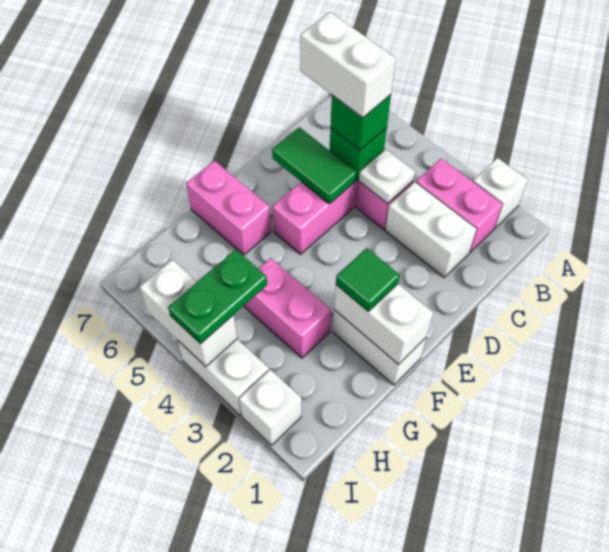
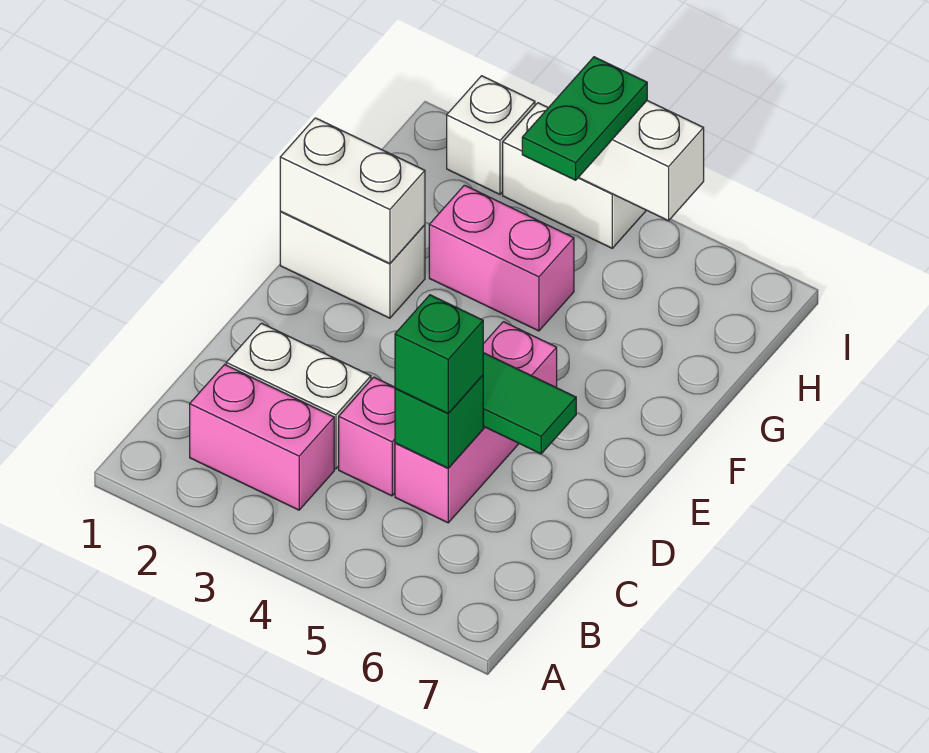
white 1x1 brick [473,158,528,228] -> none
white 1x1 plate [359,149,415,204] -> none
white 1x2 brick [300,12,396,118] -> none
green 1x1 tile [336,248,400,311] -> none
pink 1x2 brick [186,161,271,255] -> none

